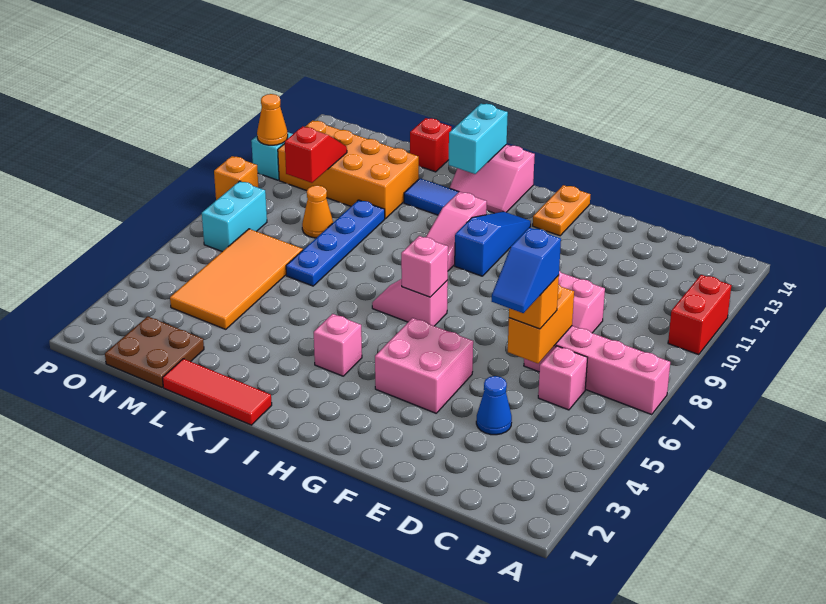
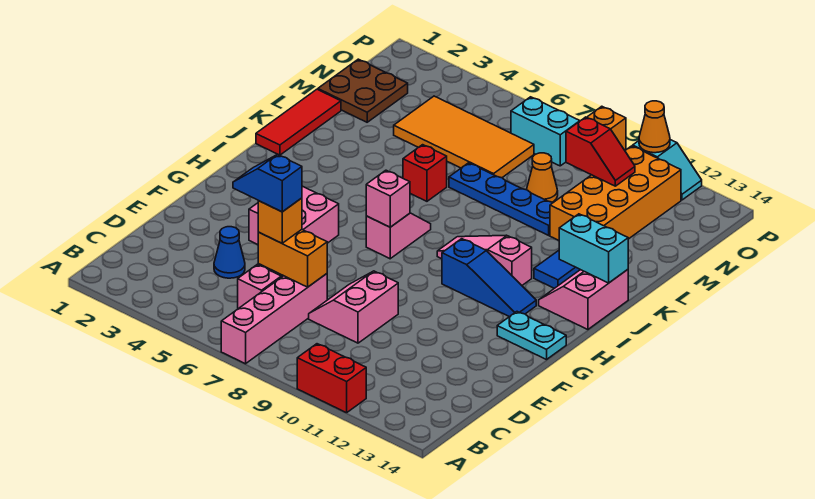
orange 1x2 plate [533,185,590,236] -> cyan 1x2 plate [497,312,566,360]
pink 1x1 brick [314,314,362,376] -> none
red 1x1 brick [410,118,451,172] -> red 1x1 brick moved to [403,145,447,201]

